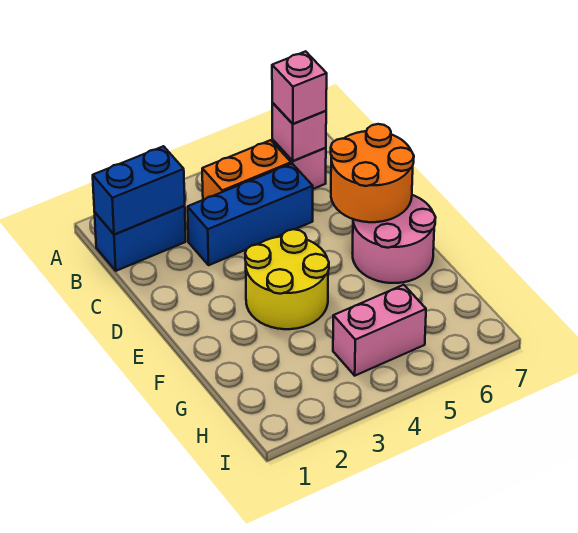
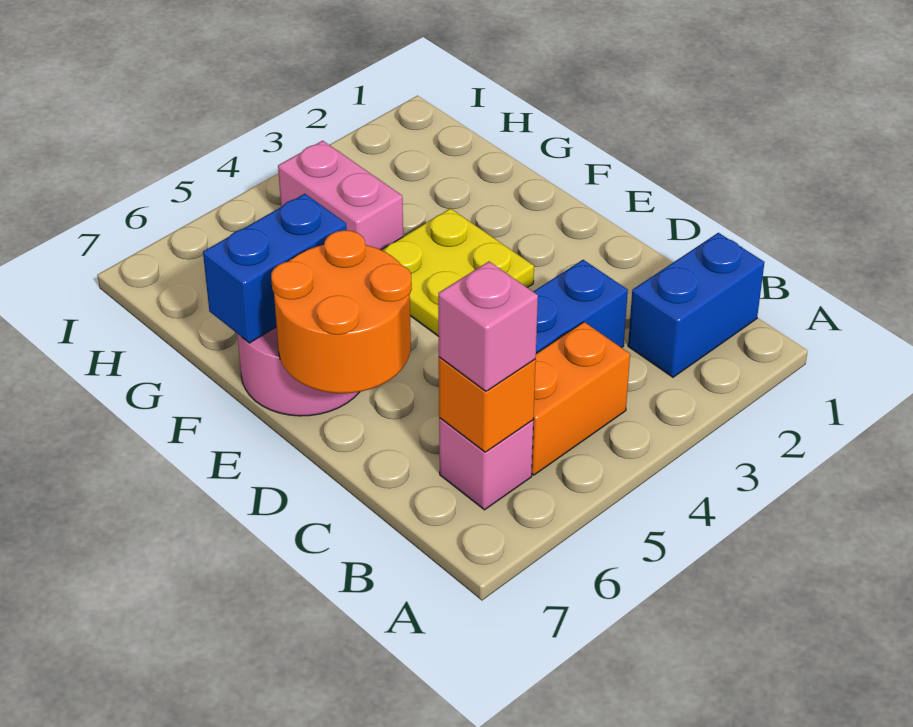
blue 1x2 brick [93,146,185,234] -> blue 1x2 brick moved to [203,194,347,343]
pink 1x1 brick [272,103,326,161] -> orange 1x1 brick [439,357,536,452]
yellow 2x2 round brick [245,229,329,329] -> yellow 2x2 plate [382,208,534,337]
pink 1x2 brick [333,285,426,376] -> pink 1x2 brick turned to [278,141,403,250]

